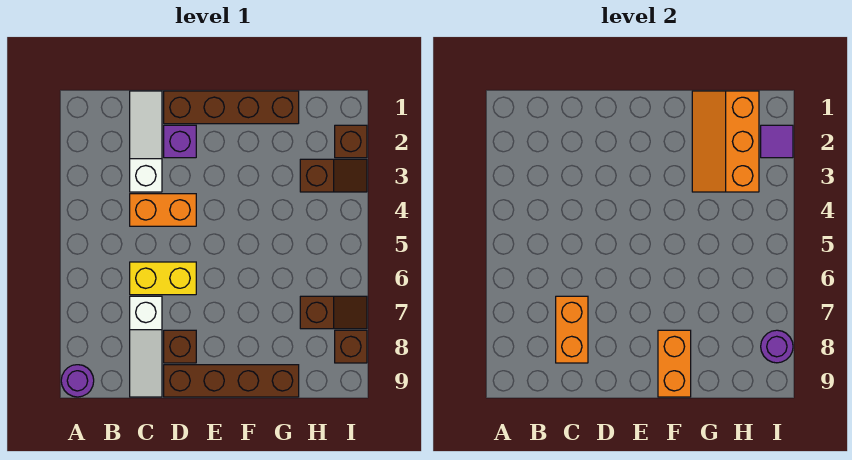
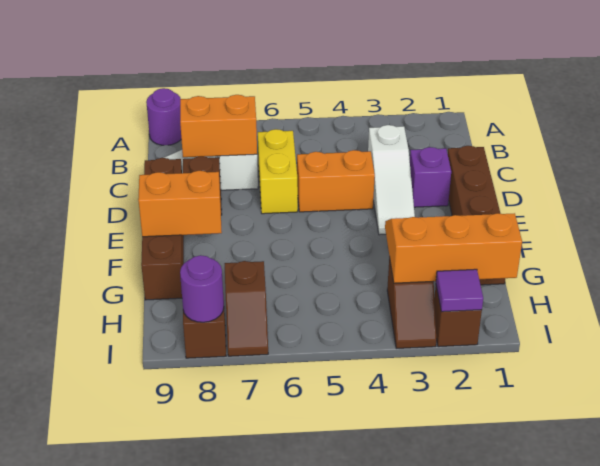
white 1x3 slope [130,91,162,192] -> white 1x3 slope turned to [368,125,415,235]
orange 1x2 brick [130,194,196,226] -> orange 1x2 brick turned to [297,150,375,212]

